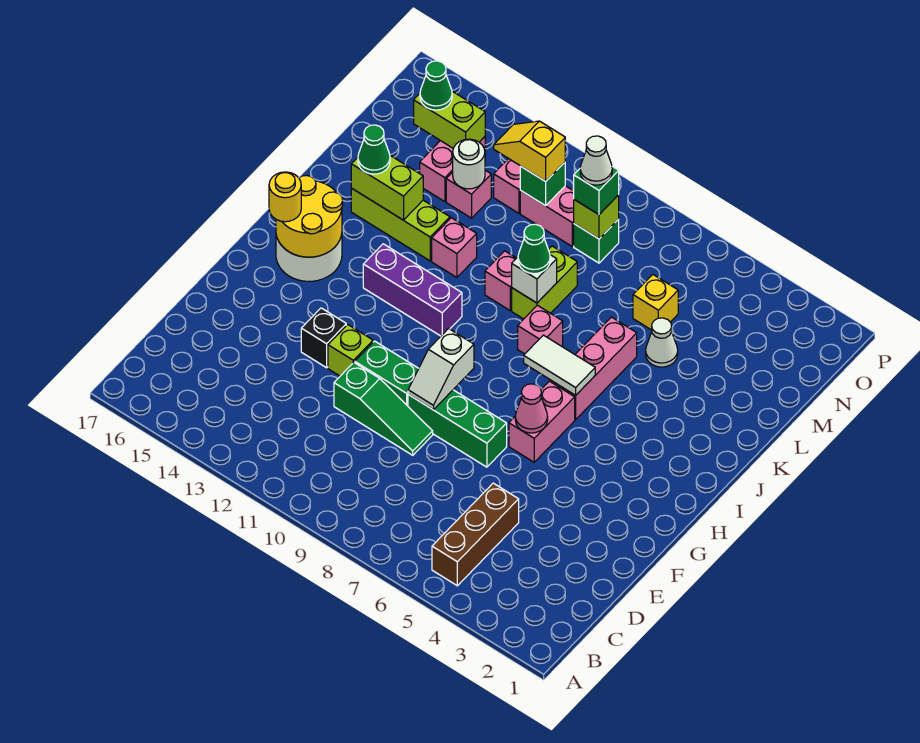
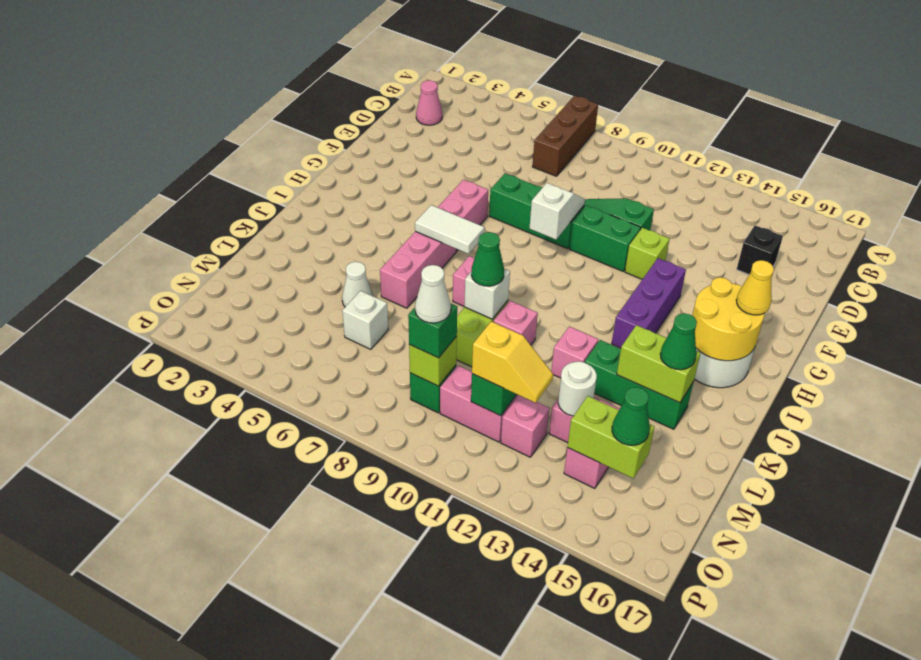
brown 1x3 brick [432,483,519,586] -> brown 1x3 brick moved to [532,96,598,176]
black 1x1 brick [301,308,346,368] -> black 1x1 brick moved to [737,225,783,274]
pink 1x1 cone [515,384,548,433] -> pink 1x1 cone moved to [416,80,442,125]
yellow 1x1 round brick [269,172,301,222] -> yellow 1x1 cone [736,260,774,315]
purple 1x3 brick [363,244,462,336] -> purple 1x3 brick turned to [612,258,686,348]
lime 1x3 brick [351,188,450,261] -> green 1x3 brick [585,340,693,429]
yellow 1x1 brick [633,275,678,330] -> white 1x1 brick [342,291,388,349]

